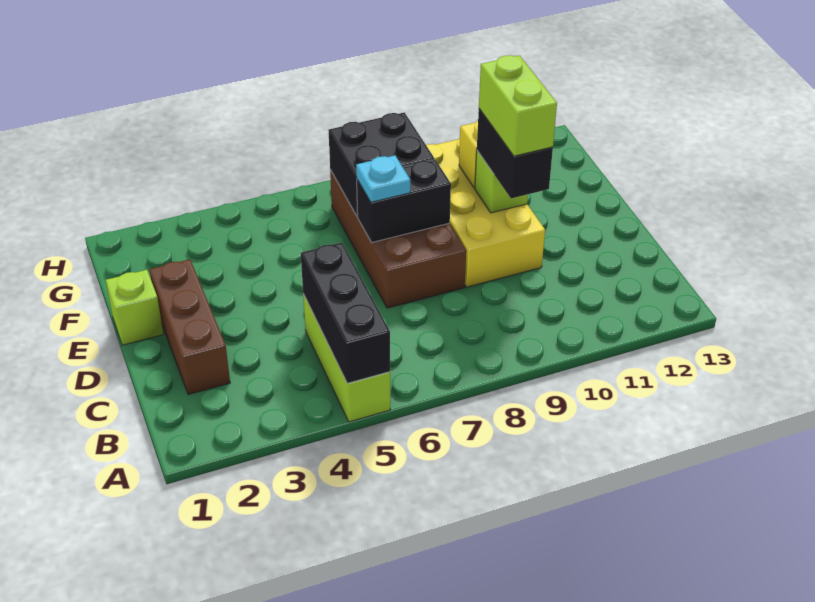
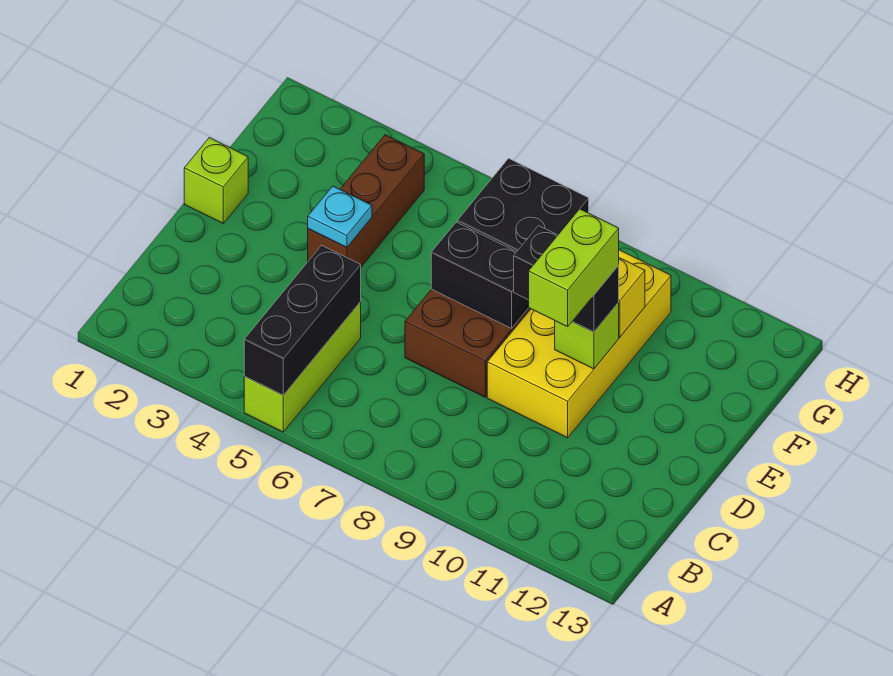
brown 1x3 brick [149,259,230,395] -> brown 1x3 brick moved to [308,135,424,267]
black 1x2 brick [477,109,553,198] -> black 1x2 brick turned to [514,226,619,332]
cyan 1x1 plate [356,155,410,202] -> cyan 1x1 plate moved to [308,186,372,247]

